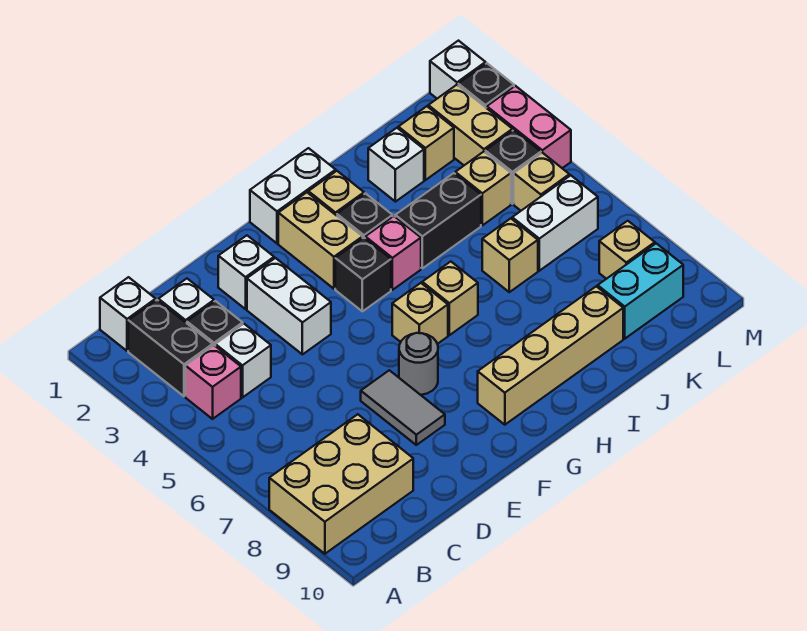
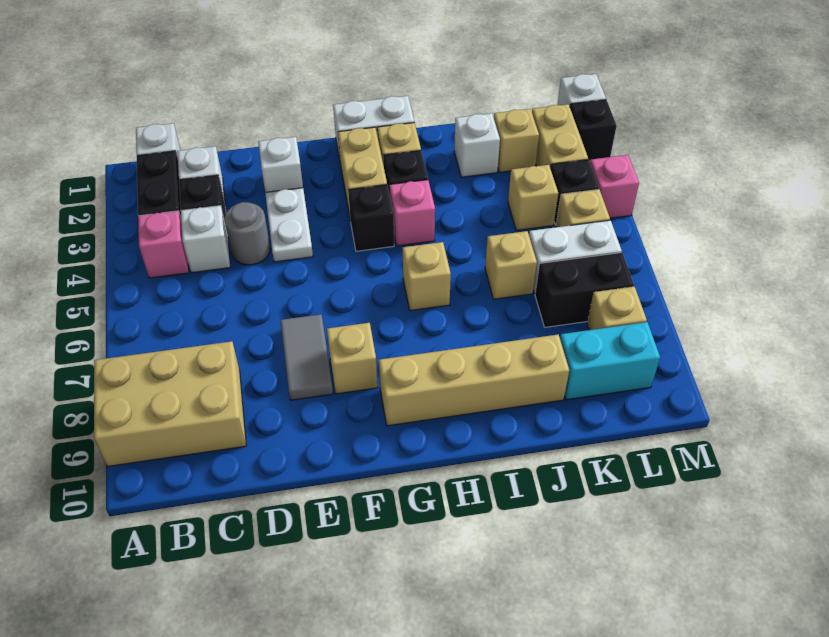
white 1x2 brick [247,258,331,354] -> white 1x2 plate [265,188,313,262]
grey 1x1 round brick [399,333,438,395] -> grey 1x1 round brick moved to [224,202,270,265]
tan 1x1 brick [392,283,448,344] -> tan 1x1 brick moved to [327,323,378,394]
black 1x2 brick [395,173,481,268] -> black 1x2 brick moved to [535,253,634,327]
pink 1x2 brick [487,86,571,168] -> pink 1x1 brick [590,155,639,218]

